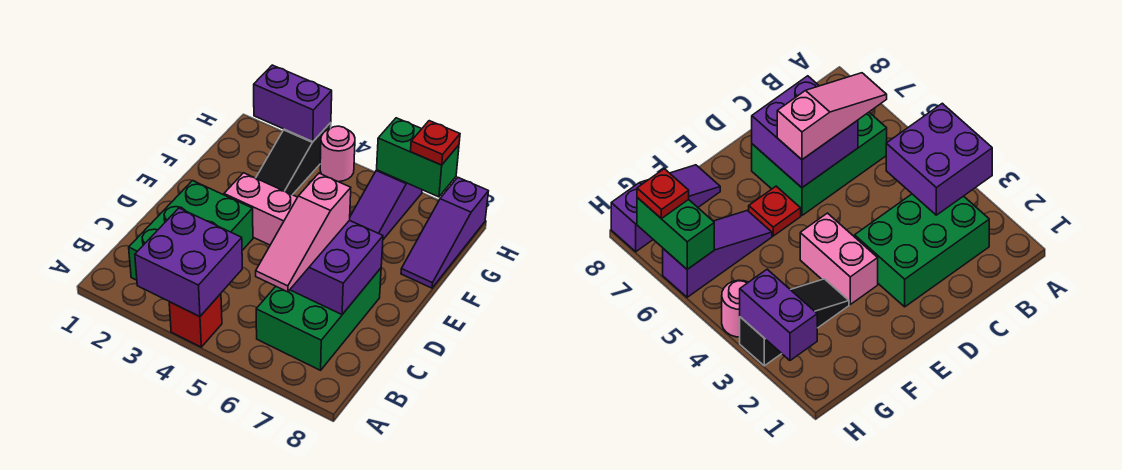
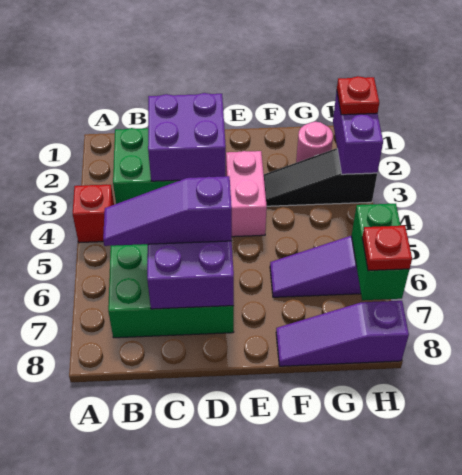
purple 2x2 brick [135,208,242,317] -> purple 2x2 brick moved to [148,93,226,181]
pink 1x3 slope [256,173,351,292] -> purple 1x3 slope [103,176,232,246]
red 1x1 plate [749,186,801,236] -> red 1x1 plate moved to [337,76,379,115]
pink 1x1 round brick [320,126,355,182] -> pink 1x1 round brick moved to [296,122,333,163]

